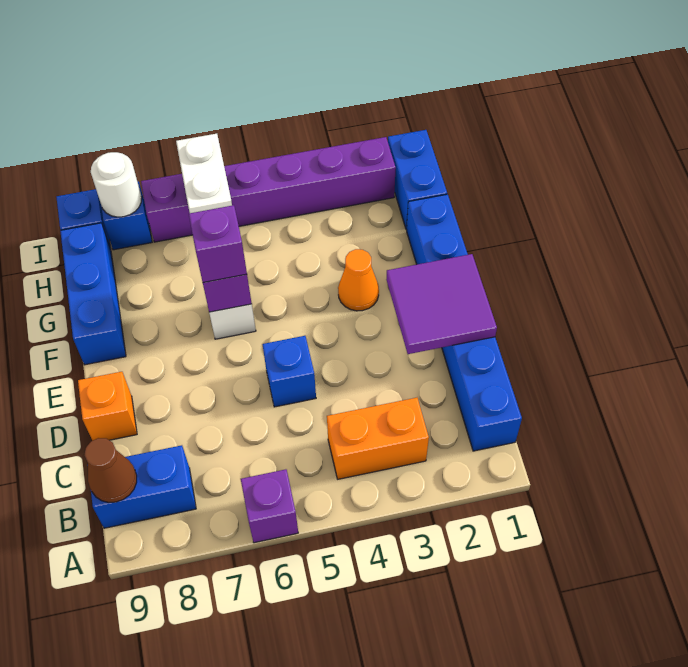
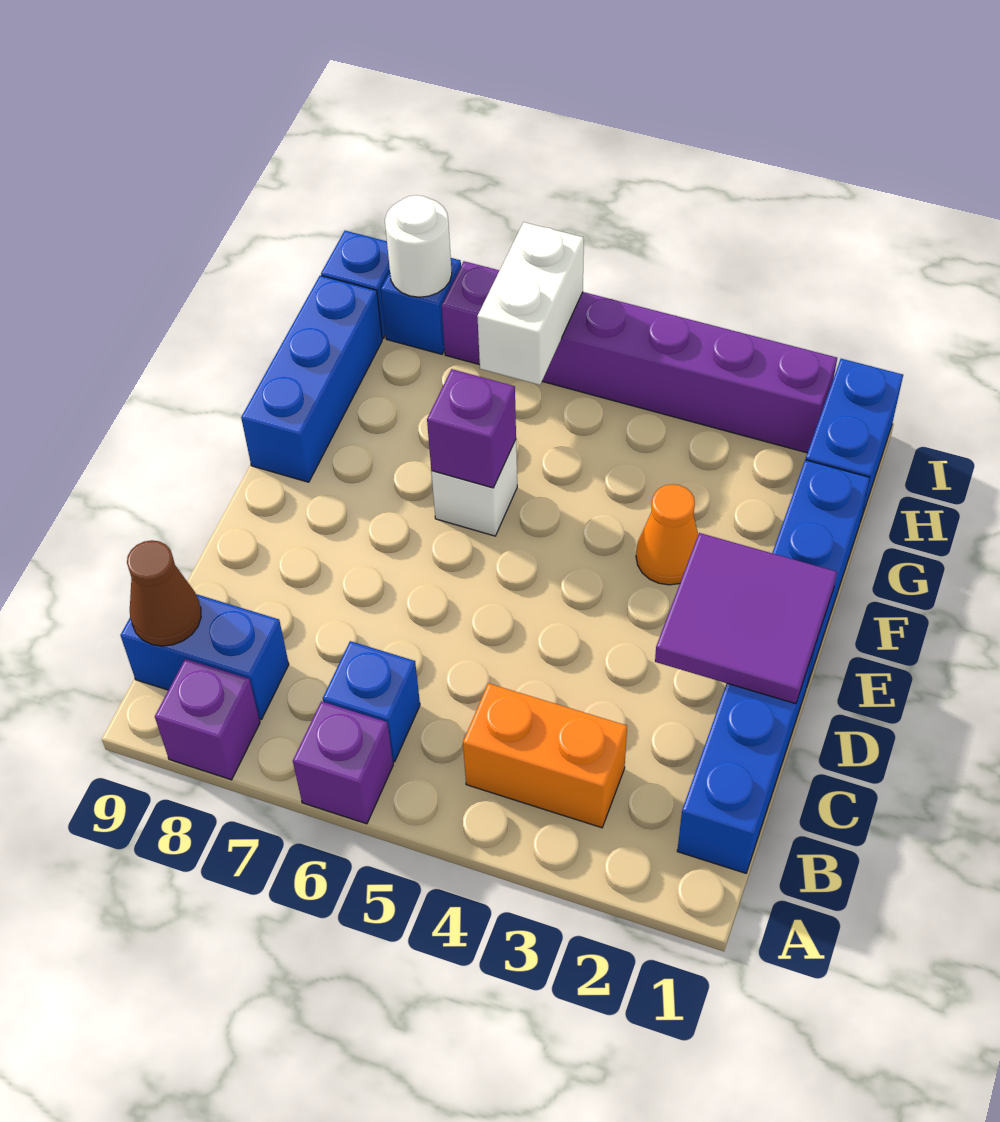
blue 1x1 brick [262,336,316,407] -> blue 1x1 brick moved to [323,641,420,762]
orange 1x1 brick [78,372,137,441] -> none
purple 1x1 brick [189,205,247,283] -> purple 1x1 brick moved to [155,659,260,780]

